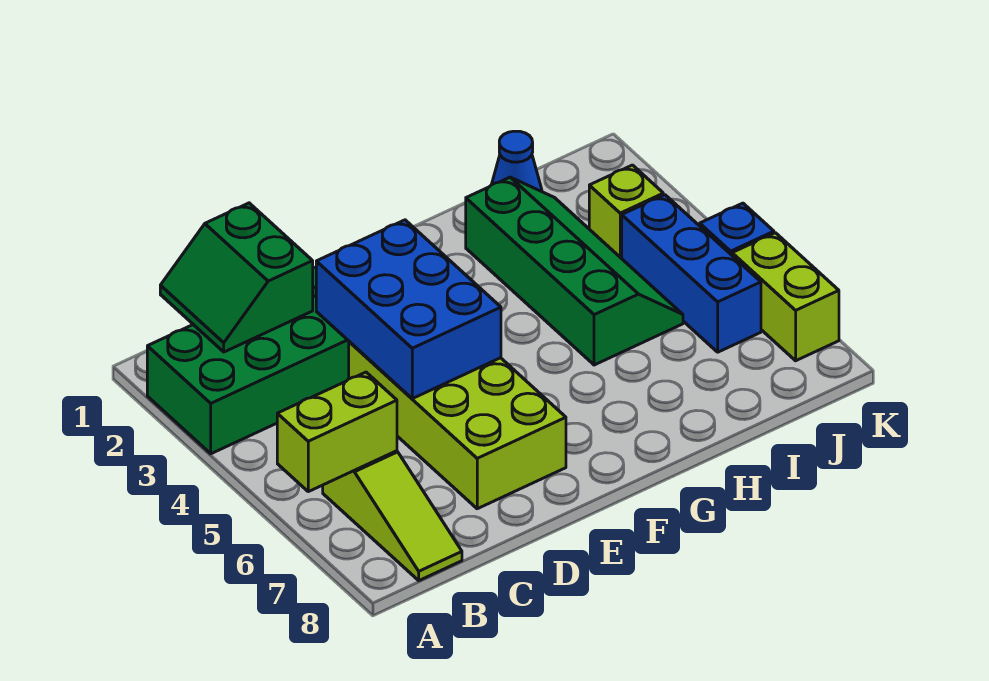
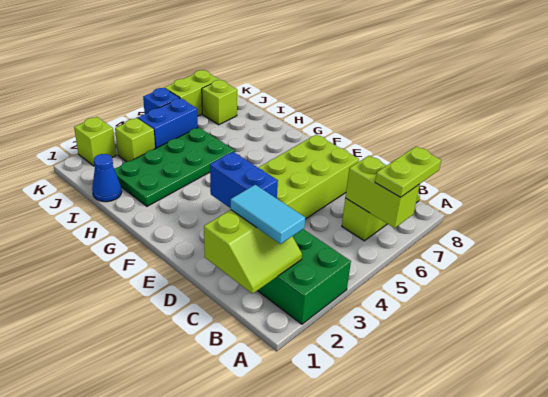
none -> lime 1x2 plate [375,147,441,197]
green 2x2 slope [160,203,313,352] -> lime 2x2 slope [204,210,302,294]
none -> cyan 1x2 tile [231,185,305,244]
blue 2x3 brick [316,220,501,399] -> blue 1x2 brick [210,152,278,208]
green 2x4 slope [466,177,683,365] -> green 2x4 plate [114,127,235,206]
blue 1x3 brick [622,195,761,352] -> blue 1x2 brick [138,98,198,149]
none -> lime 1x1 brick [202,80,237,125]
none -> lime 1x1 brick [74,117,116,166]

